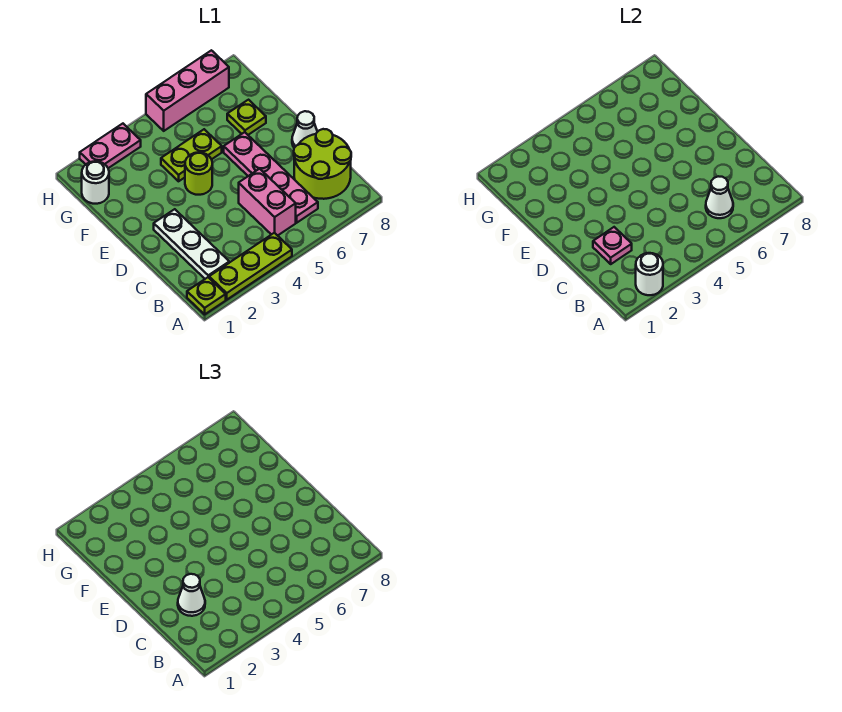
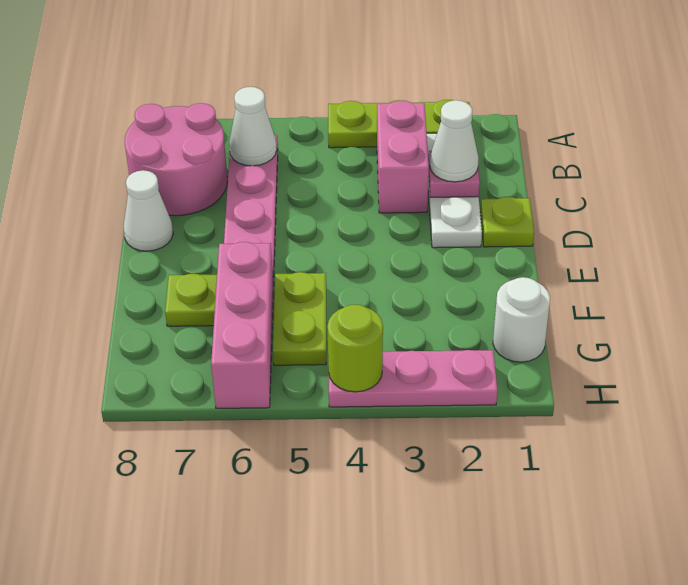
lime 1x1 plate [187,277,226,314] -> lime 1x1 plate moved to [480,197,534,247]
white 1x1 round brick [636,253,663,295] -> none
pink 1x2 brick [239,169,296,236] -> pink 1x2 brick moved to [377,101,429,213]
lime 2x2 round brick [294,129,351,199] -> pink 2x2 round brick [125,103,227,216]
lime 1x1 round brick [185,152,212,195] -> lime 1x1 round brick moved to [327,305,383,392]
lime 1x2 plate [161,129,222,181] -> lime 1x2 plate turned to [273,272,326,365]
pink 1x2 plate [80,124,141,168] -> pink 1x3 plate [329,350,497,407]
pink 1x3 brick [146,50,229,131] -> pink 1x3 brick turned to [211,242,273,408]

